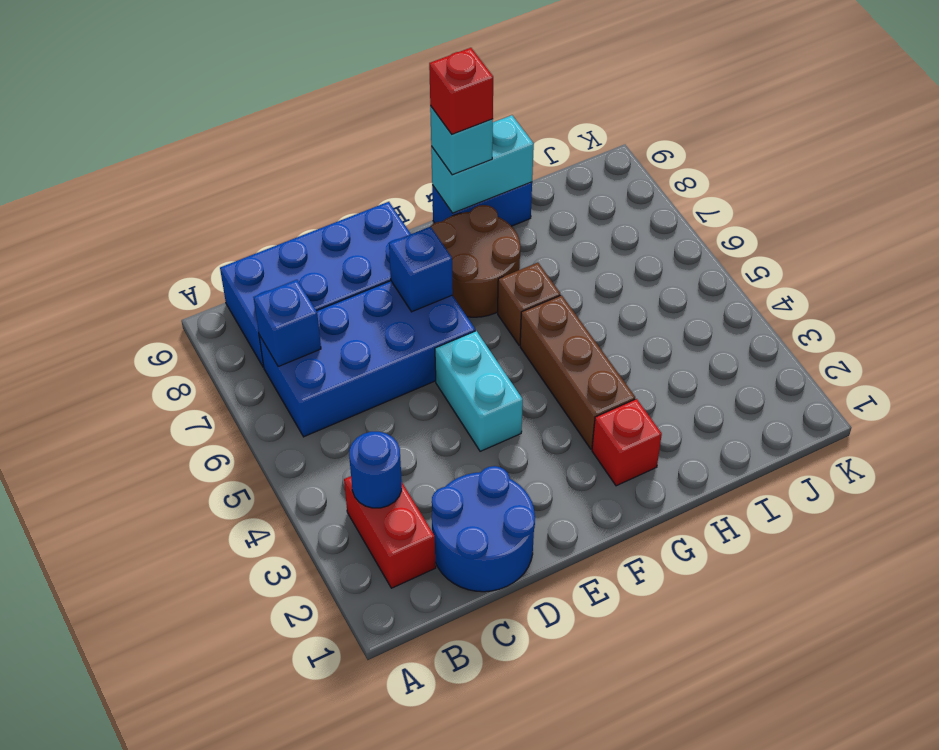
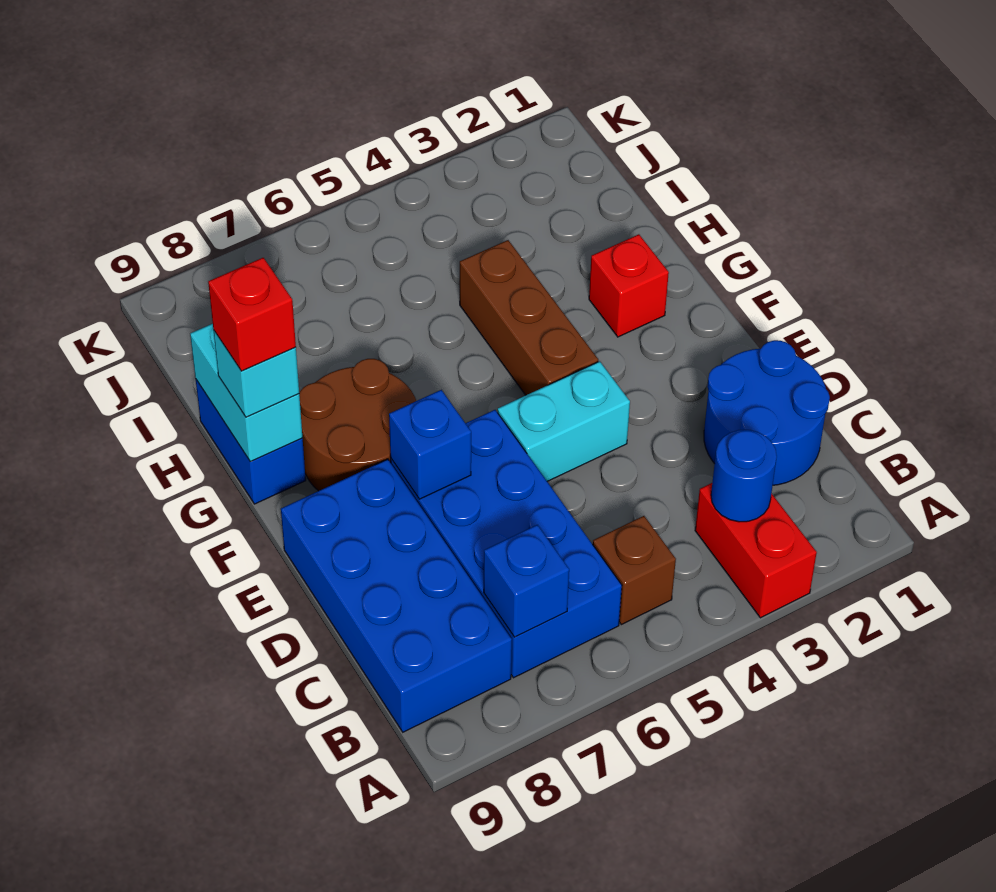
red 1x2 brick [344,476,436,588] -> red 1x2 brick turned to [695,483,817,618]
brown 1x3 brick [520,295,635,449] -> brown 1x3 brick turned to [460,240,598,395]
brown 1x1 brick [498,263,561,345] -> brown 1x1 brick moved to [593,516,676,625]

